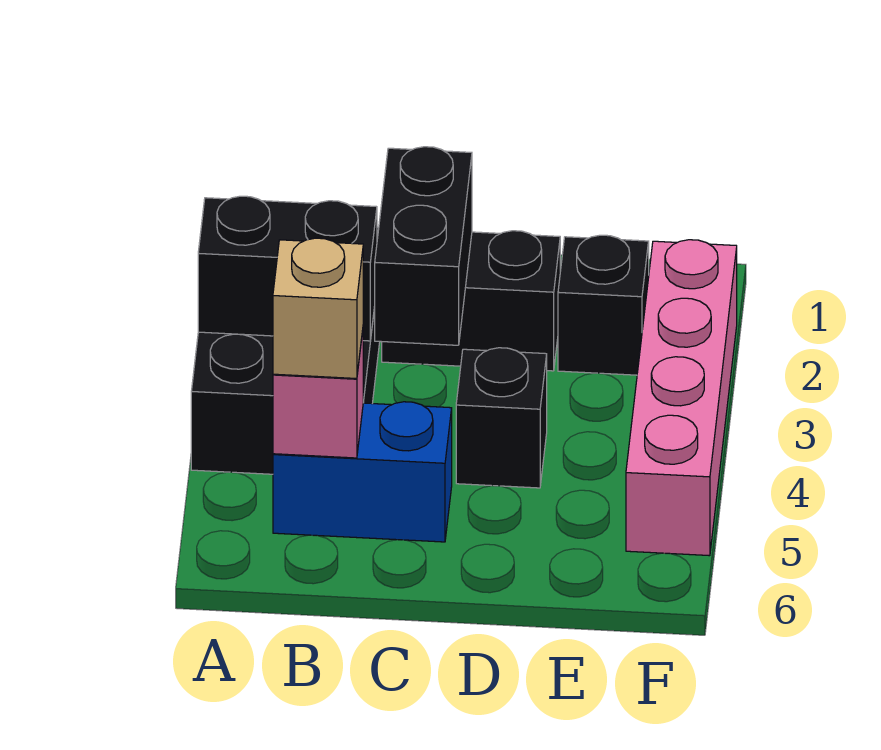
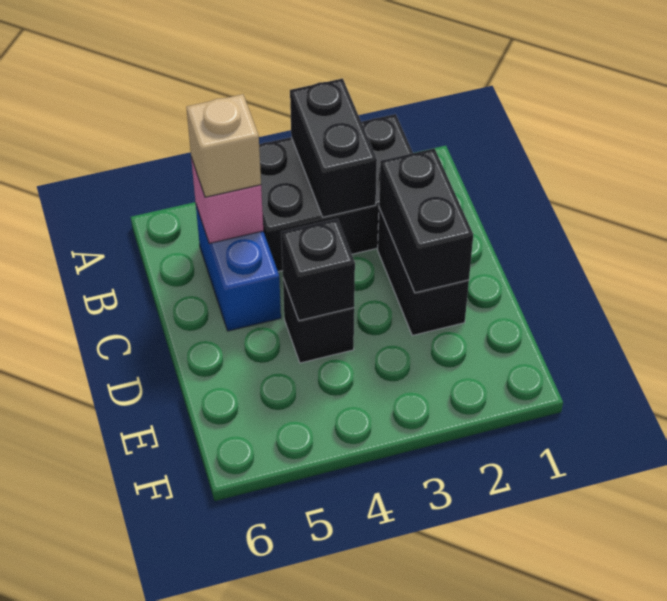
black 1x2 brick [374,147,472,345] -> black 1x2 brick turned to [379,148,473,293]
black 1x1 brick [558,235,649,375] -> black 1x1 brick moved to [281,219,355,321]
pink 1x4 brick [626,240,737,556] -> none

